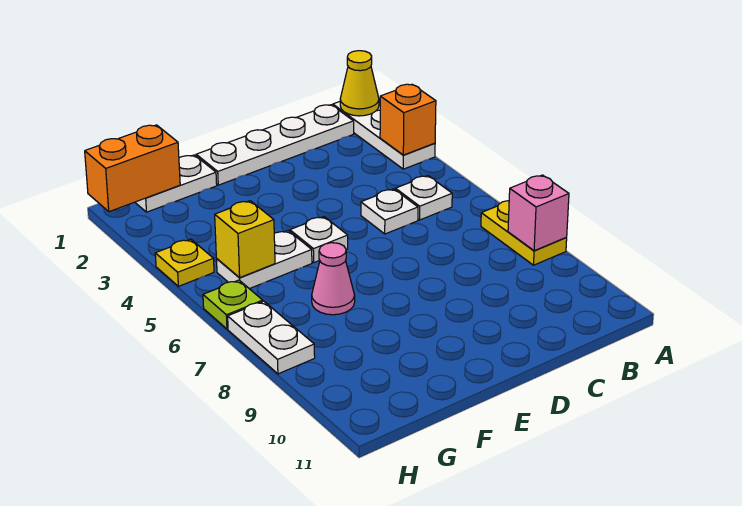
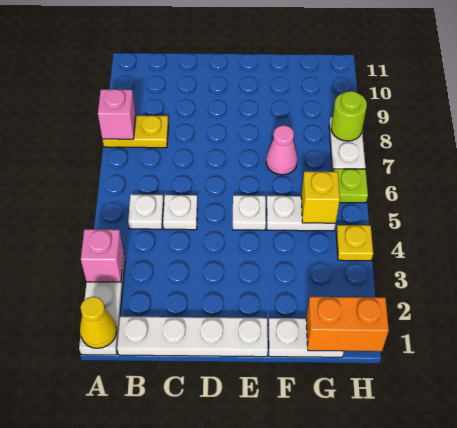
orange 1x1 brick [380,84,436,155] -> pink 1x1 brick [81,229,124,282]
yellow 1x2 plate [481,201,567,265] -> yellow 1x2 plate turned to [103,116,168,148]
none -> lime 1x1 round brick [331,91,367,141]

